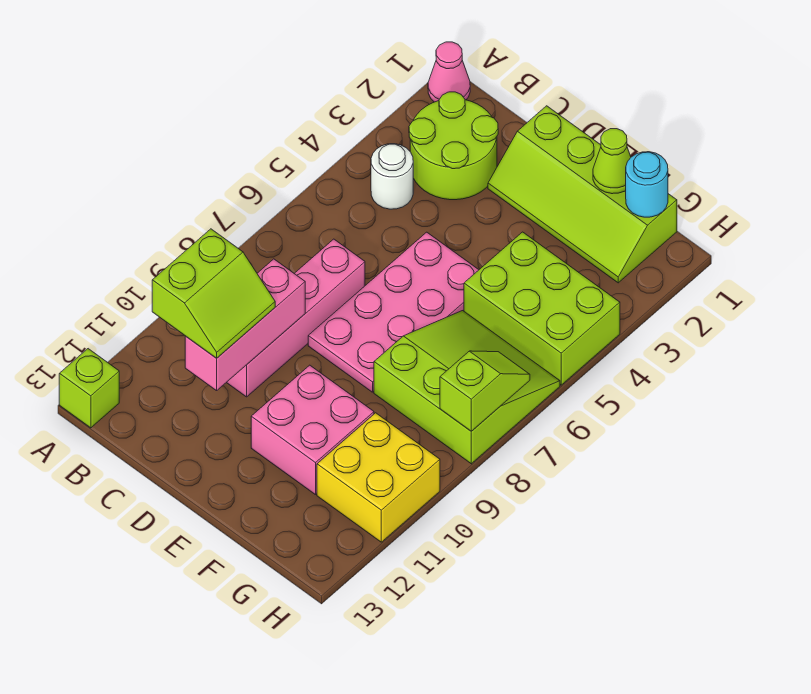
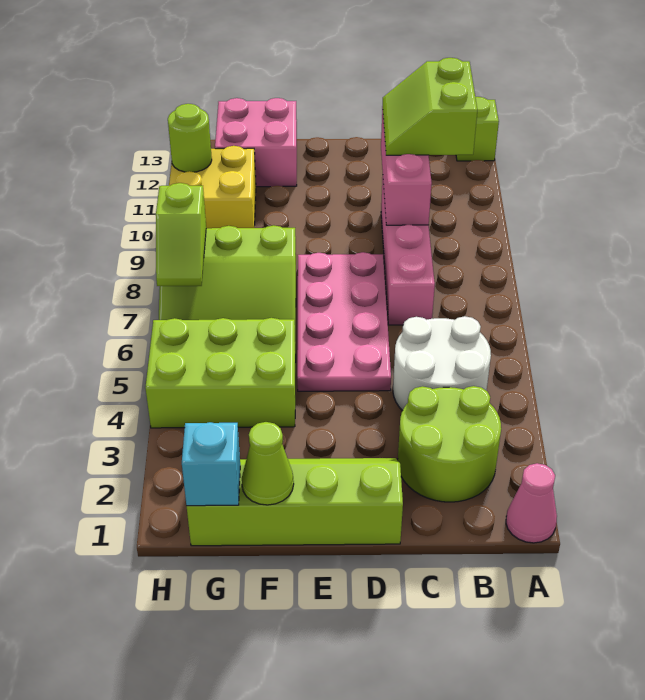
white 1x1 round brick [371,144,413,209] -> white 2x2 round brick [393,316,491,411]
pink 2x2 brick [251,365,374,495] -> pink 2x2 brick moved to [215,98,297,187]
cyan 1x1 round brick [626,152,668,217] -> cyan 1x1 brick [182,422,240,506]
none -> lime 1x1 round brick [168,104,212,172]

